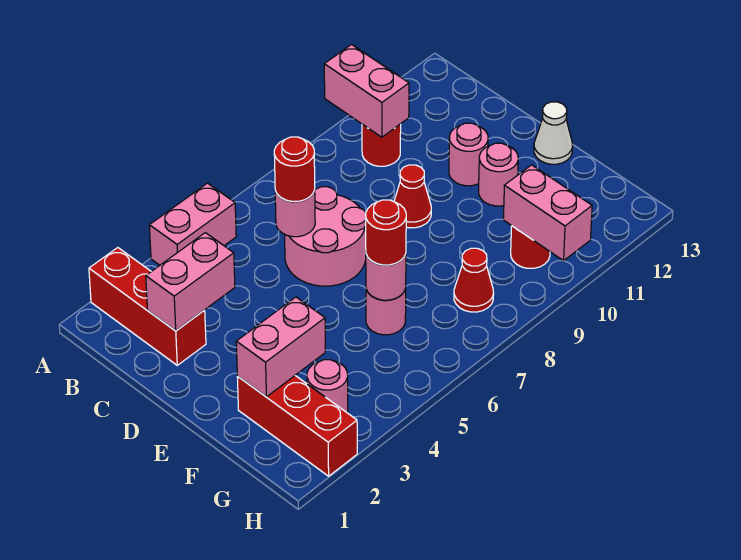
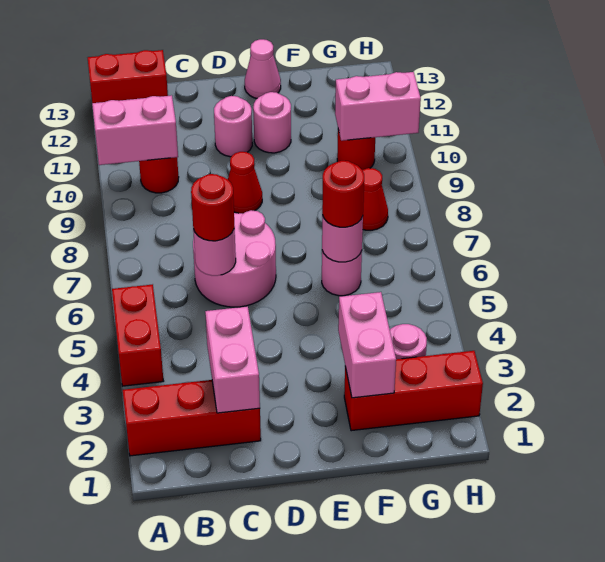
pink 1x2 brick [149,183,236,265] -> red 1x2 brick [112,284,163,386]
none -> red 1x2 brick [88,50,168,103]
white 1x1 cone [534,102,572,164] -> pink 1x1 cone [245,39,281,98]

